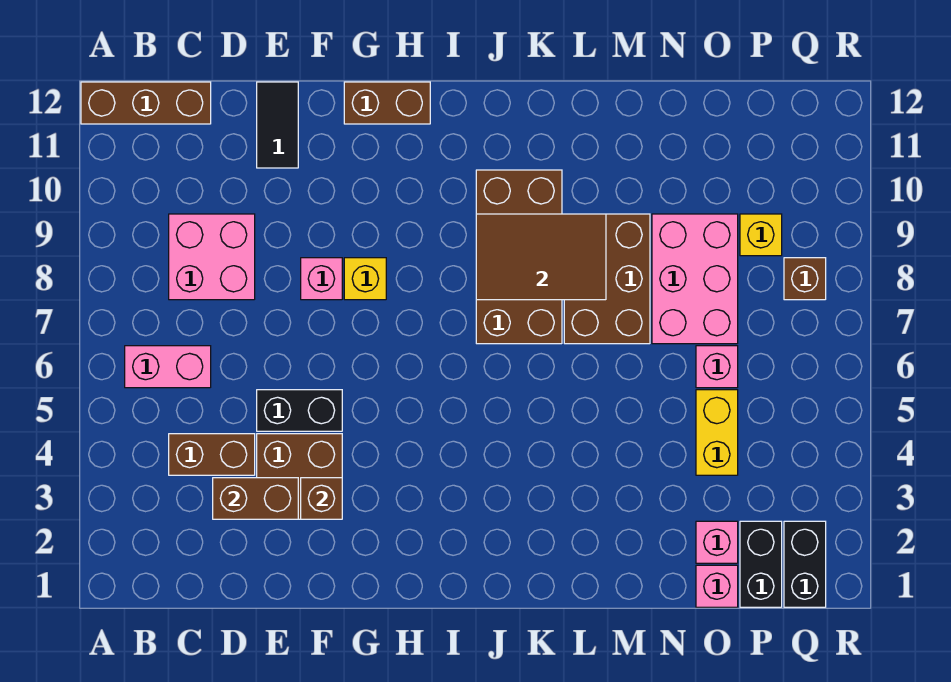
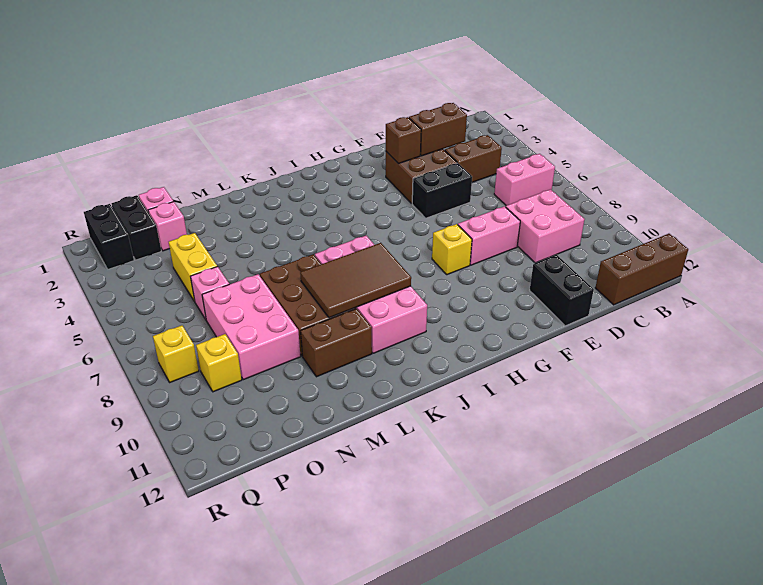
black 1x2 tile [257,82,298,168] -> black 1x2 brick [530,255,594,326]
pink 1x1 brick [301,258,342,300] -> pink 1x2 brick [458,206,520,265]
brown 1x2 brick [344,82,430,124] -> brown 1x2 brick moved to [301,309,372,377]
brown 2x4 brick [476,170,562,344] -> pink 2x4 brick [315,236,427,353]
brown 1x1 brick [784,258,826,300] -> yellow 1x1 brick [153,325,199,382]

